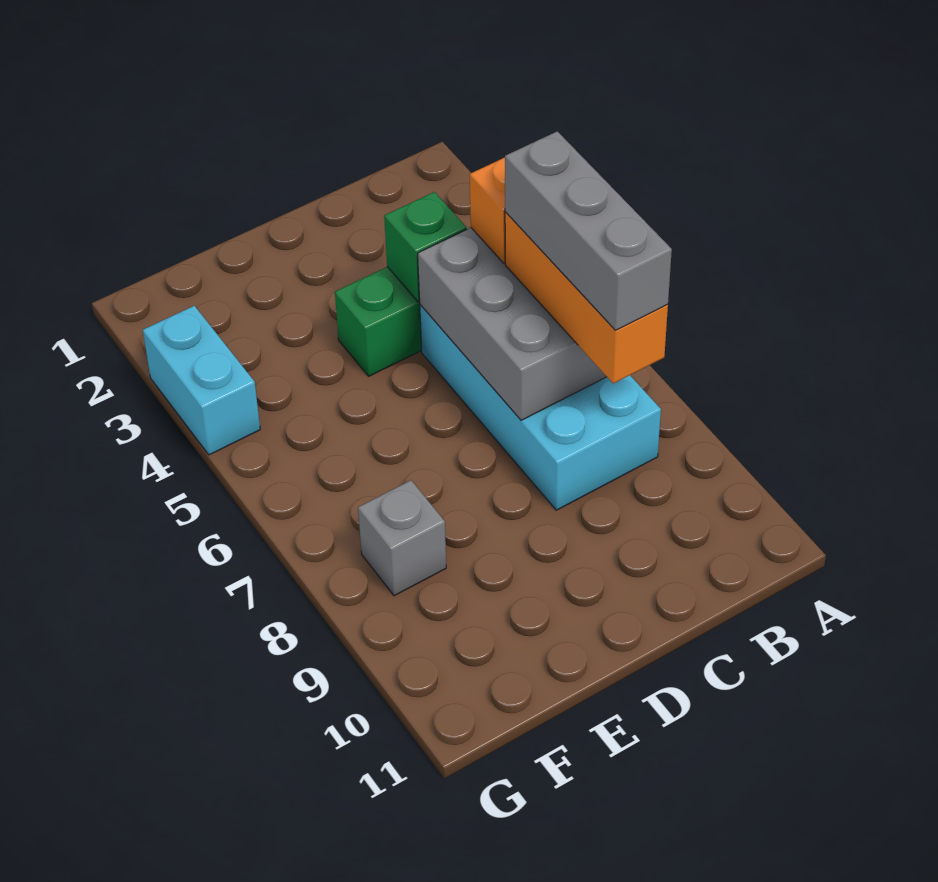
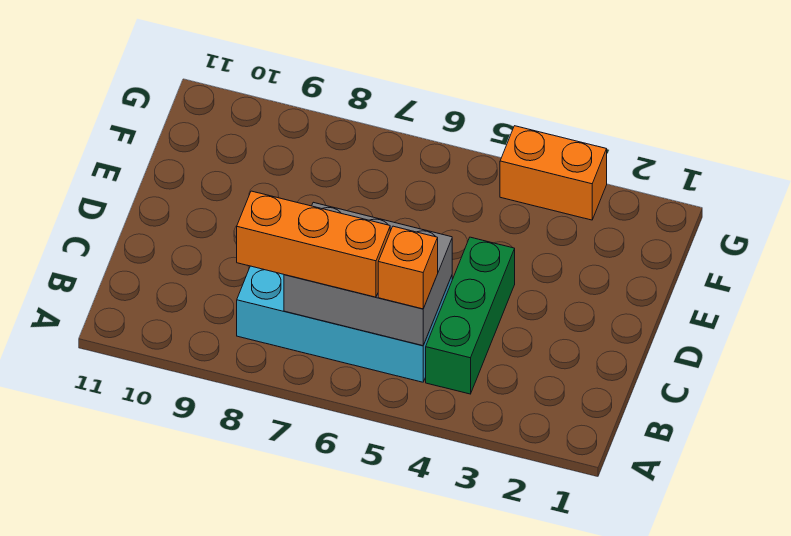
grey 1x3 brick [505,131,672,330] -> none
green 1x1 brick [384,192,467,302] -> none
grey 1x1 brick [358,480,446,596] -> none
cyan 1x2 brick [143,306,260,455] -> orange 1x2 brick [500,126,607,220]

